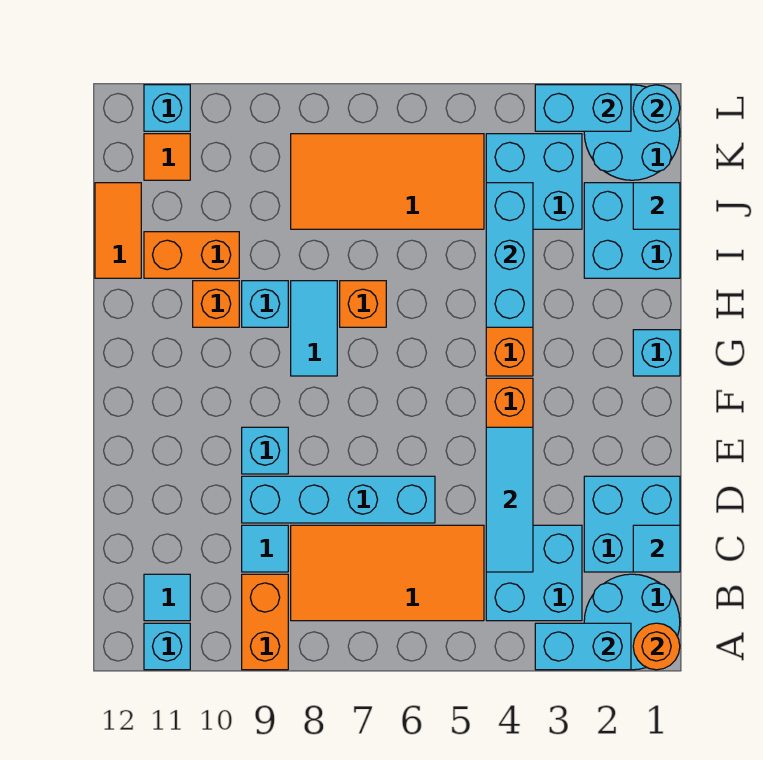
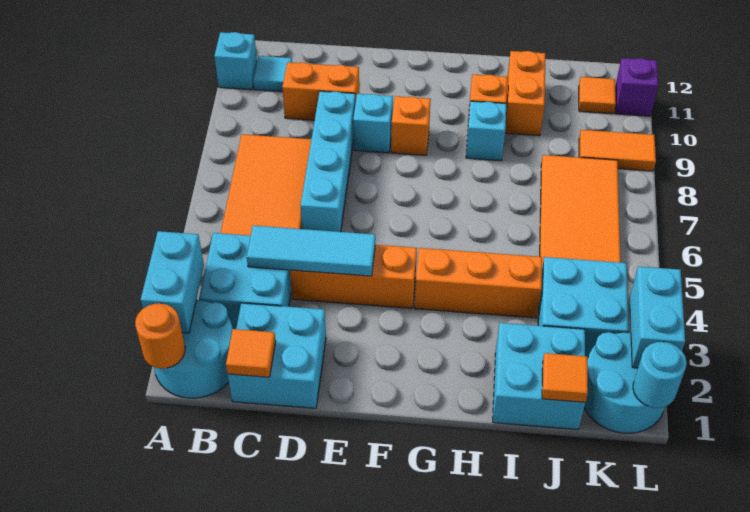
orange 1x2 brick [242,574,288,670] -> orange 1x2 brick moved to [282,62,359,120]
cyan 1x1 tile [633,525,680,572] -> orange 1x1 tile [226,329,276,377]
cyan 1x1 tile [242,525,288,572] -> none
cyan 1x1 brick [633,330,680,376] -> none
cyan 1x2 tile [291,281,337,376] -> none
cyan 1x3 brick [486,183,533,327] -> none
orange 1x1 brick [340,281,386,327] -> orange 1x1 brick moved to [391,96,431,155]
orange 1x2 tile [95,183,141,278] -> orange 1x2 tile moved to [579,130,656,171]
cyan 1x1 tile [633,183,680,229] -> orange 1x1 tile [542,353,588,402]
cyan 1x1 brick [144,85,190,131] -> purple 1x1 brick [615,58,658,116]

